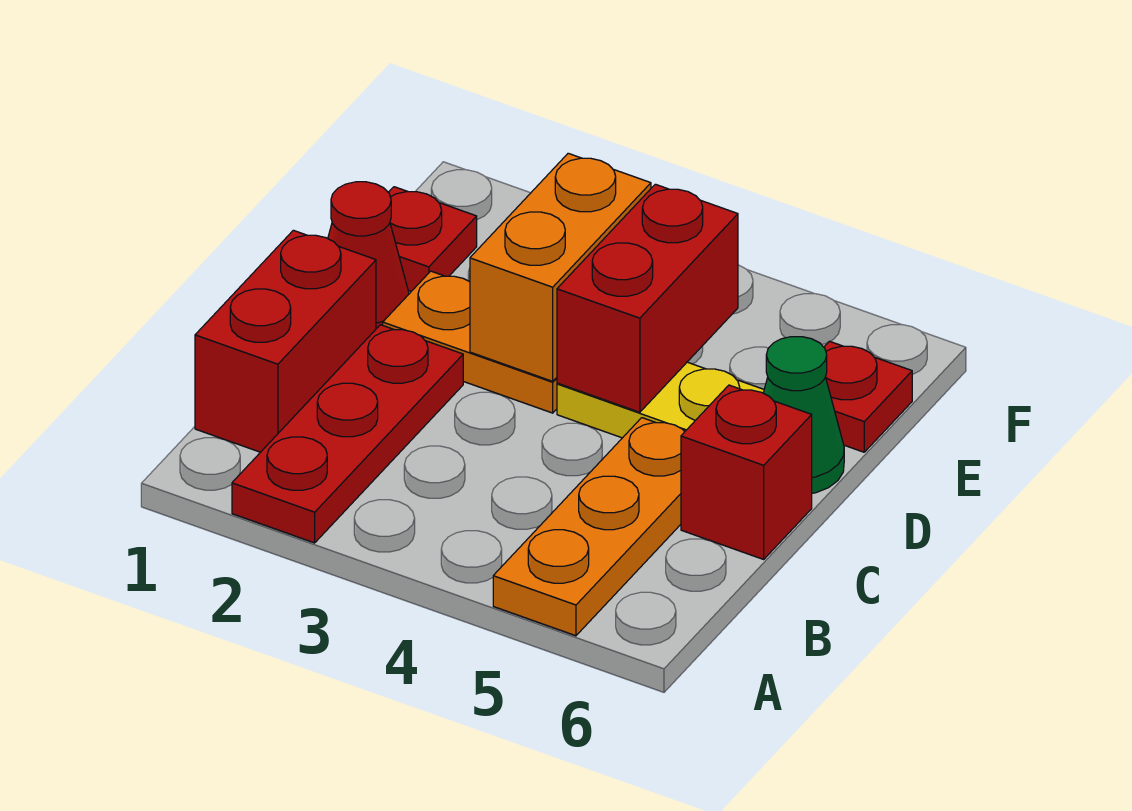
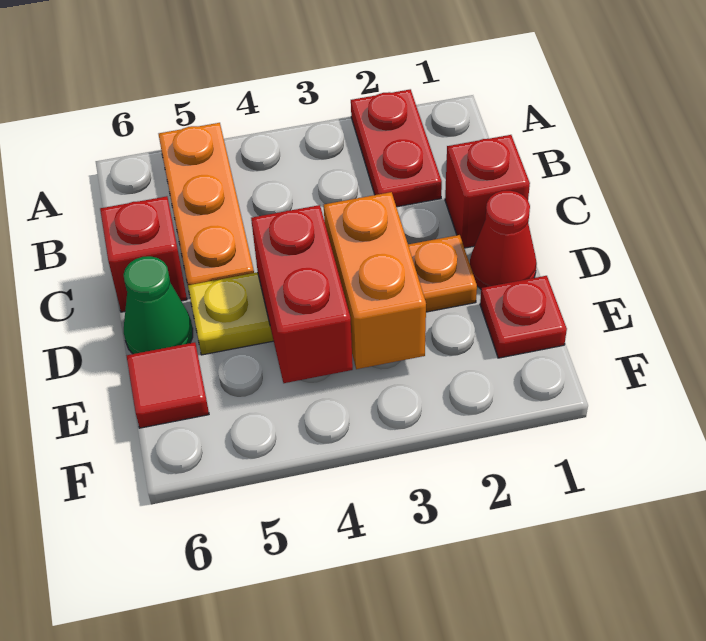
red 1x3 plate [232,325,463,543] -> red 1x2 plate [351,89,442,207]
red 1x2 brick [195,230,376,452] -> red 1x1 brick [445,135,530,248]
red 1x1 plate [824,341,912,452] -> red 1x1 tile [126,342,209,428]

